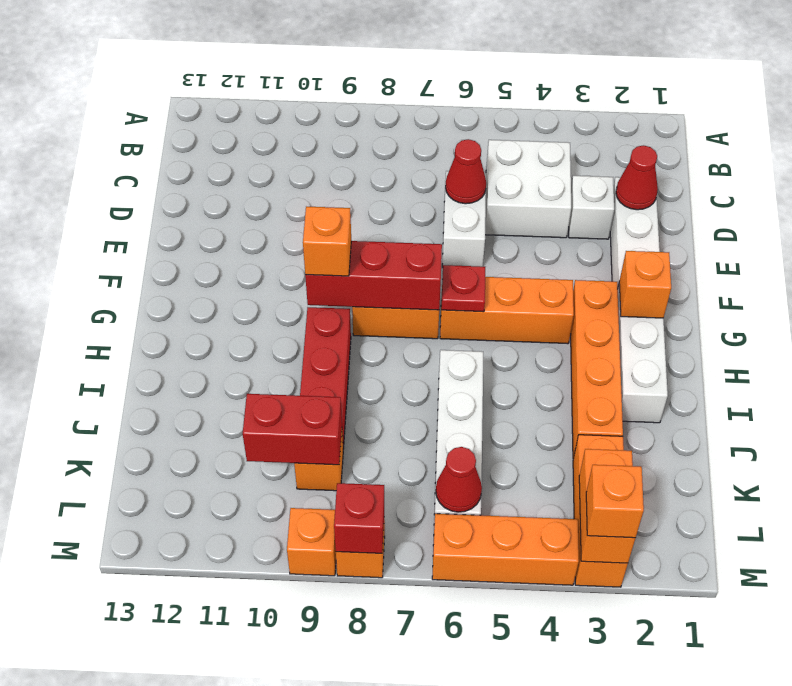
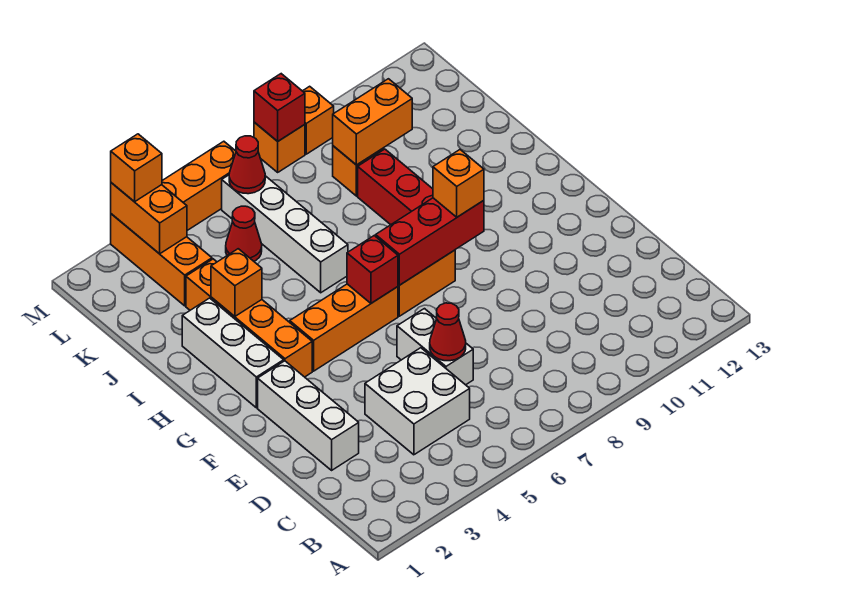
red 1x1 cone [616,145,658,210] -> red 1x1 cone moved to [226,206,262,261]
white 1x1 brick [569,176,614,239] -> none
orange 1x1 brick [619,251,671,318] -> orange 1x1 brick moved to [211,249,262,316]
red 1x1 plate [442,265,485,312] -> red 1x1 brick [347,236,398,303]
red 1x2 brick [243,394,342,465] -> orange 1x2 brick [333,79,412,165]

